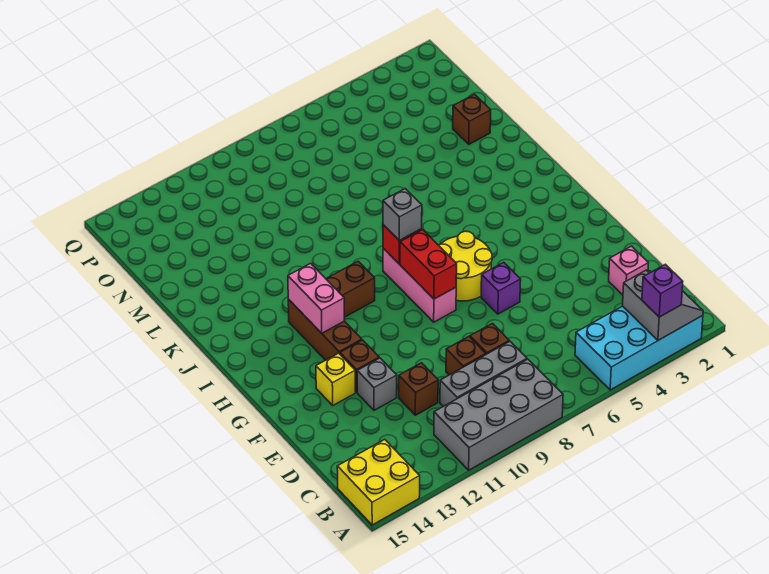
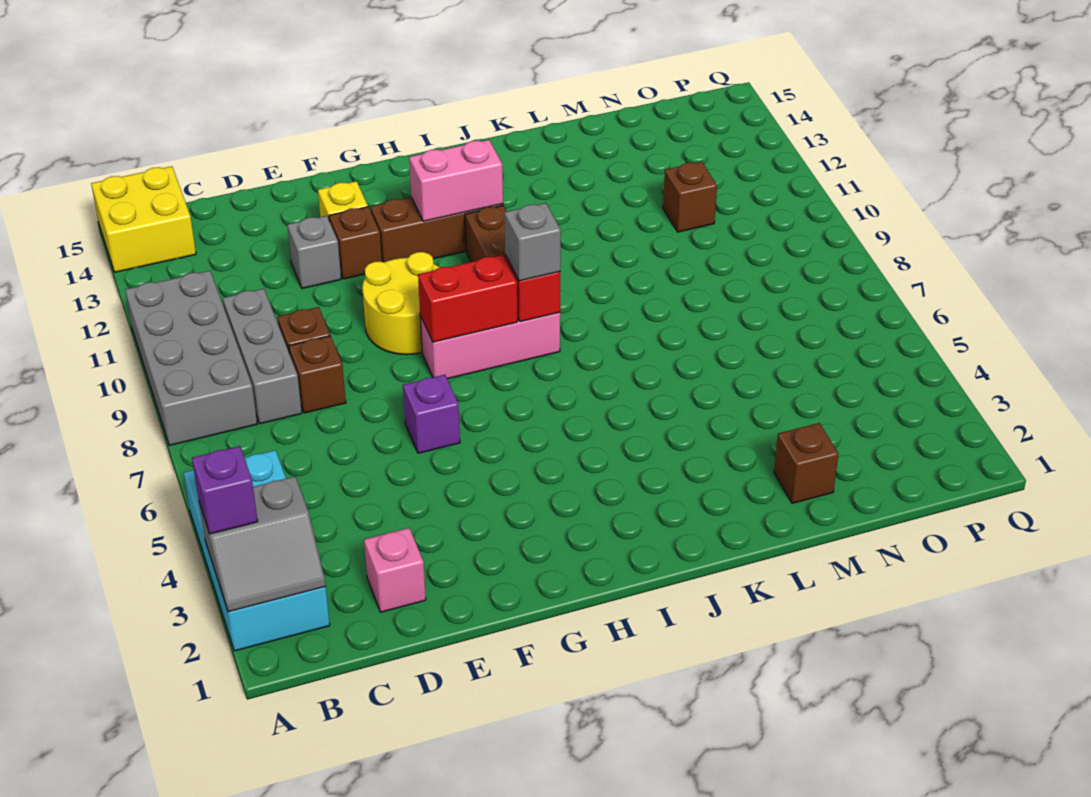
brown 1x1 brick [399,363,438,415] -> brown 1x1 brick moved to [663,161,717,232]
yellow 2x2 round brick [439,231,492,301] -> yellow 2x2 round brick moved to [362,252,440,355]

